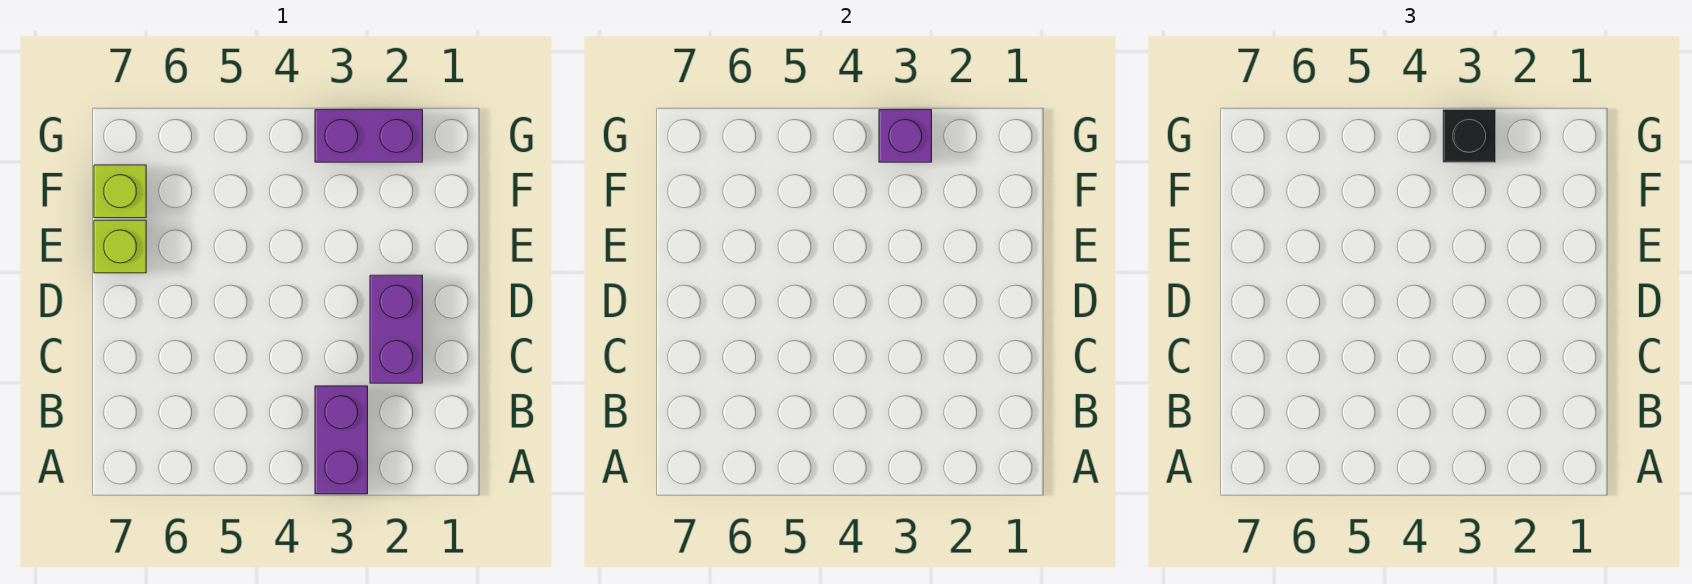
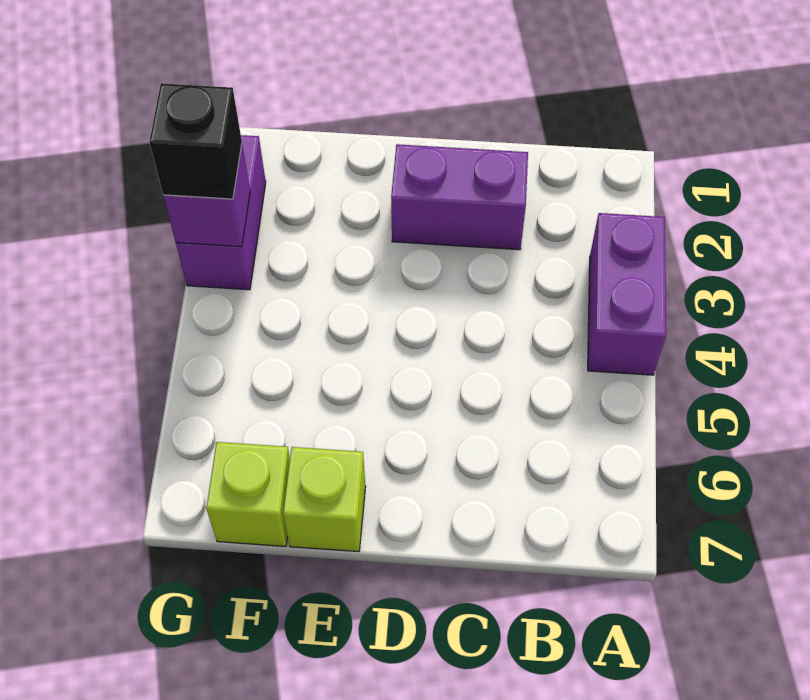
purple 1x2 brick [315,386,368,494] -> purple 1x2 brick turned to [588,213,666,375]

